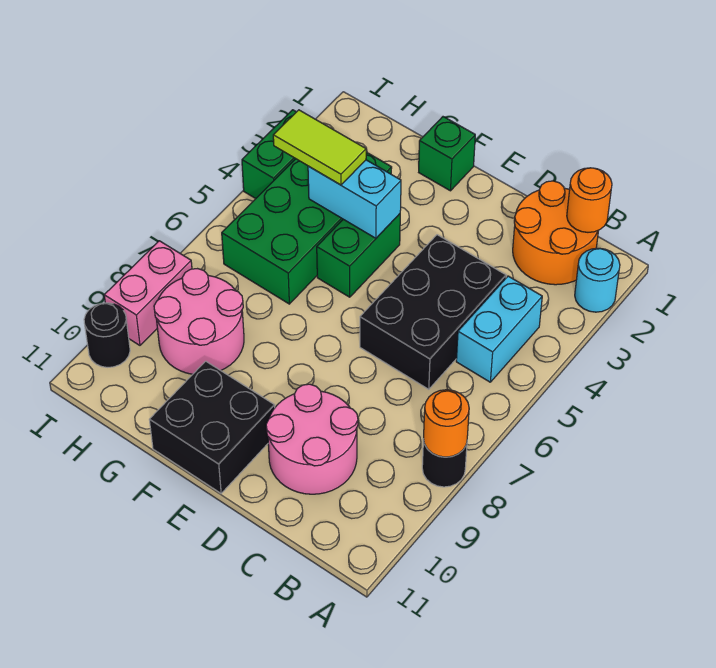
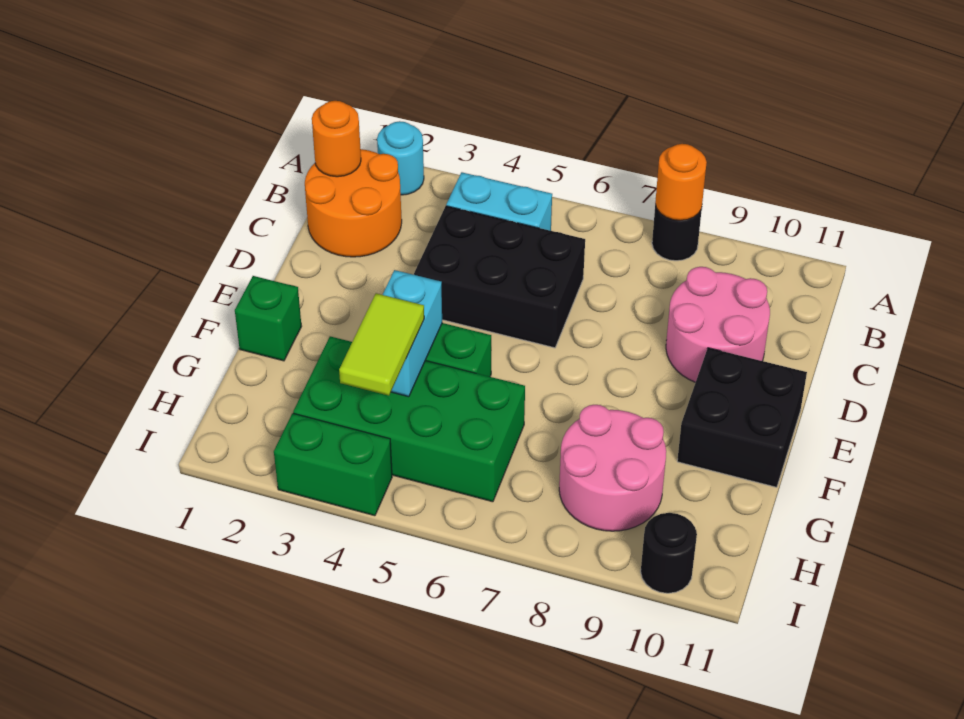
pink 1x2 brick [104,241,192,345] -> none

